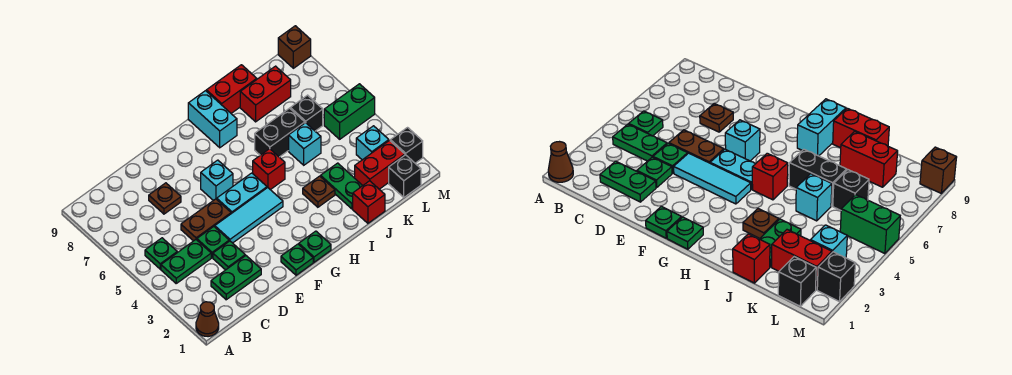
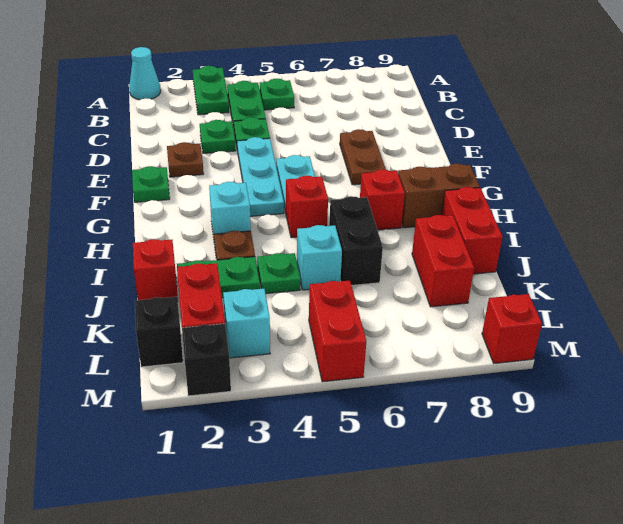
brown 1x1 cone [196,302,219,337] -> cyan 1x1 cone [129,47,161,100]
green 1x2 plate [211,256,261,300] -> green 1x2 plate moved to [193,66,229,115]
brown 1x2 plate [181,199,231,241] -> brown 1x2 plate moved to [340,129,386,185]
brown 1x1 plate [149,183,181,214] -> brown 1x1 plate moved to [167,142,204,177]
cyan 1x3 tile [215,188,283,243] -> cyan 1x3 plate [237,137,284,216]
cyan 1x1 brick [201,160,233,201] -> cyan 1x1 brick moved to [209,182,251,237]
green 1x1 plate [299,231,331,262] -> green 1x1 plate moved to [257,253,300,294]
none -> red 1x1 brick [360,170,405,230]
cyan 1x2 brick [188,91,237,148] -> brown 1x2 brick [398,164,480,228]
black 1x1 brick [290,95,323,131] -> none
green 1x2 brick [324,84,375,139] -> red 1x2 brick [309,281,366,382]
brown 1x1 brick [278,26,311,68] -> red 1x1 brick [482,294,542,363]

